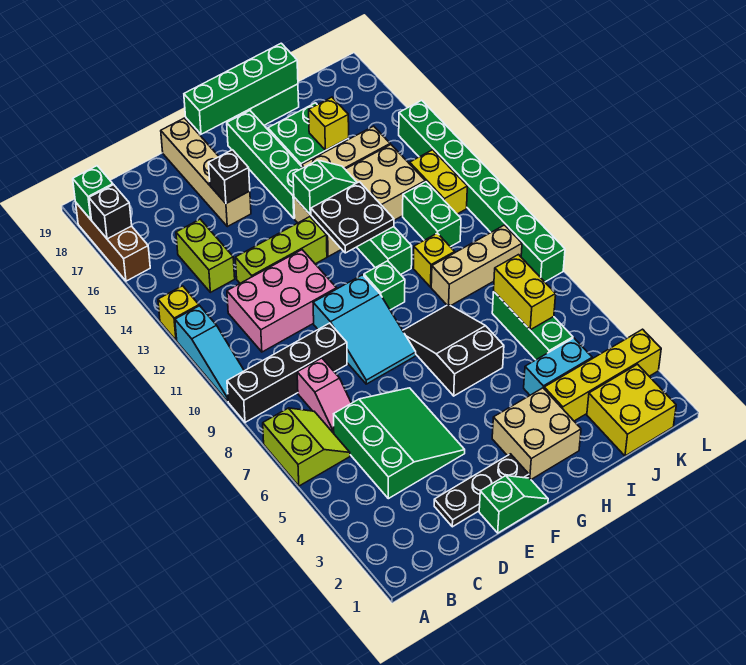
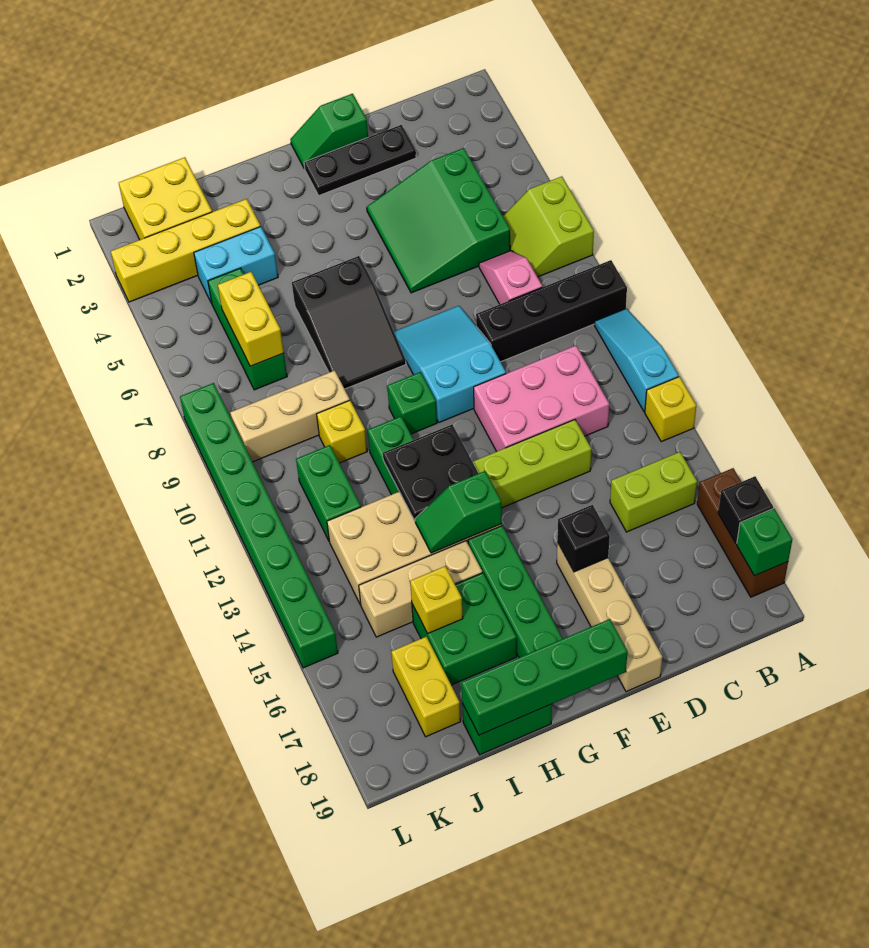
lime 1x2 brick [176,219,235,292] -> lime 1x2 brick turned to [610,452,697,532]
tan 2x2 brick [492,388,581,479] -> none
yellow 1x2 brick [410,150,467,214] -> yellow 1x2 brick moved to [391,636,461,737]

